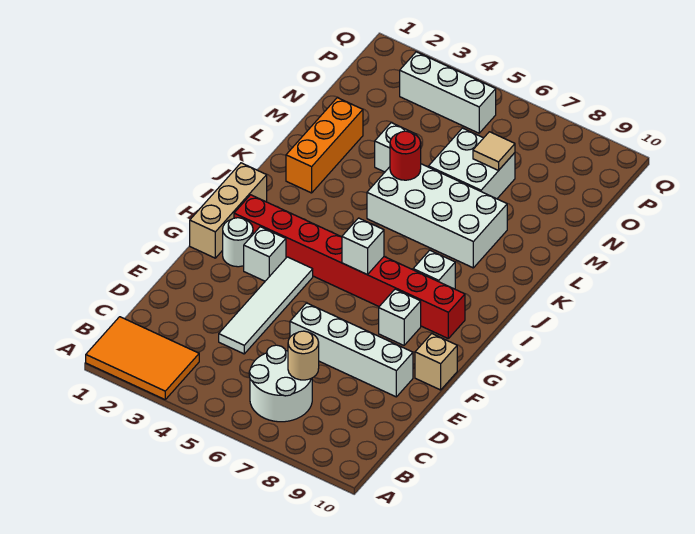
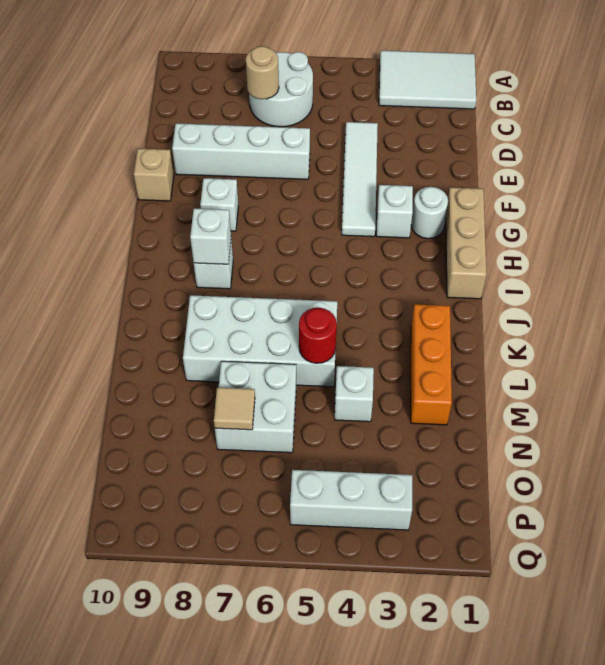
orange 2x3 tile [86,317,199,399] -> white 2x3 tile [379,51,476,109]
red 1x8 brick [234,195,465,338] -> none
white 1x1 brick [342,218,384,275] -> white 1x1 brick moved to [190,208,231,264]

